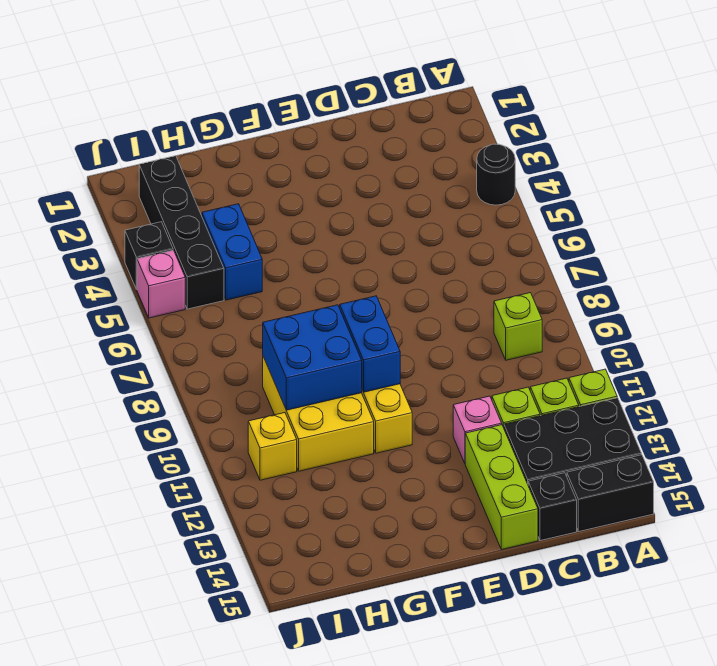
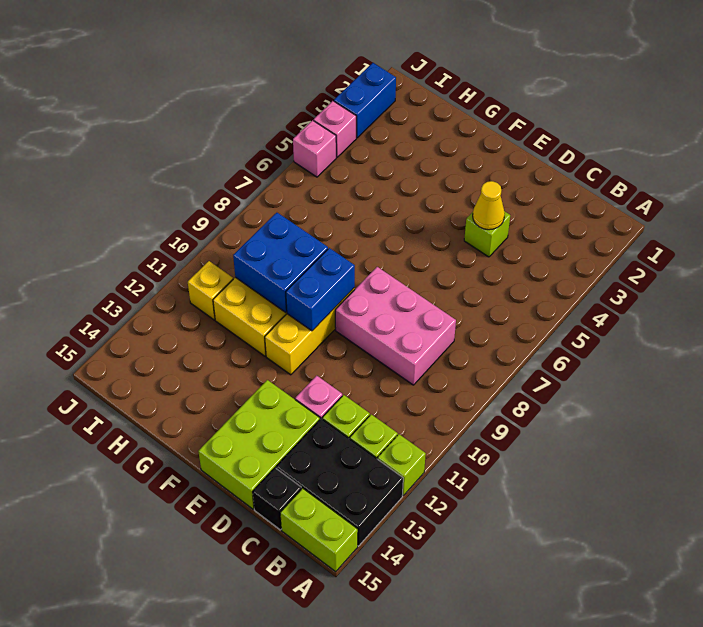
black 1x1 round brick [477,144,515,205] -> none
black 1x2 brick [567,455,654,531] -> lime 1x2 brick [280,488,358,572]
lime 1x1 brick [494,293,542,360] -> lime 1x1 brick moved to [464,211,510,257]
none -> pink 2x3 brick [335,267,456,385]
none -> yellow 1x1 cone [473,181,505,230]
lime 1x3 brick [465,425,538,550] -> lime 2x3 brick [198,380,320,509]
blue 1x2 brick [202,204,262,300] -> blue 1x2 brick moved to [334,63,396,138]
black 1x4 brick [139,156,224,309] -> none
black 1x1 brick [125,222,173,289] -> pink 1x1 brick [314,101,356,157]

